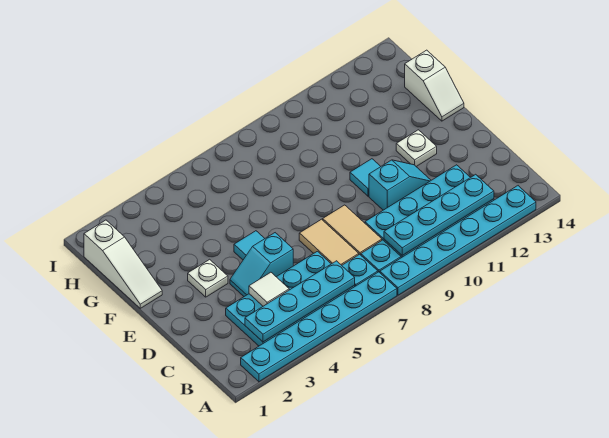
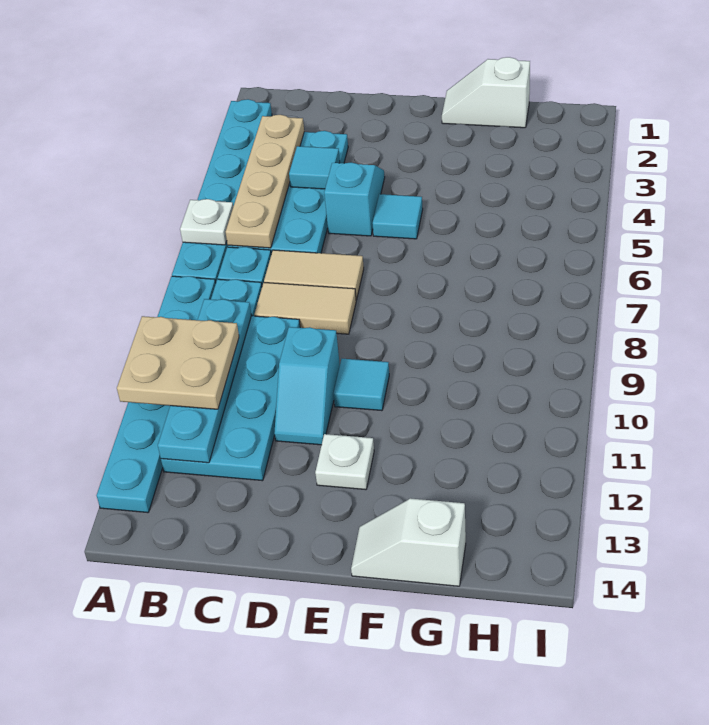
none -> tan 2x2 plate [117,316,239,409]
cyan 1x4 plate [245,261,355,342] -> tan 1x4 plate [226,115,304,248]
white 1x1 tile [249,272,289,306] -> cyan 1x1 tile [289,146,340,189]
white 1x1 plate [188,259,228,297] -> white 1x1 plate moved to [180,199,233,245]
white 1x3 slope [84,220,162,308] -> white 1x2 slope [442,57,530,128]

